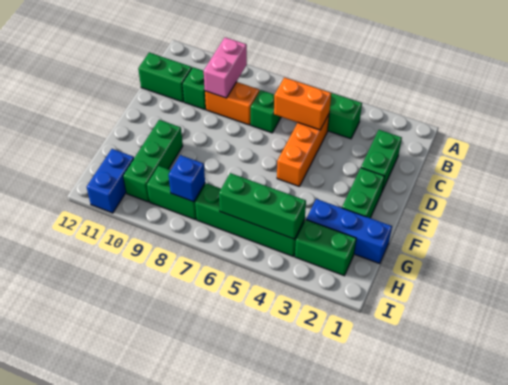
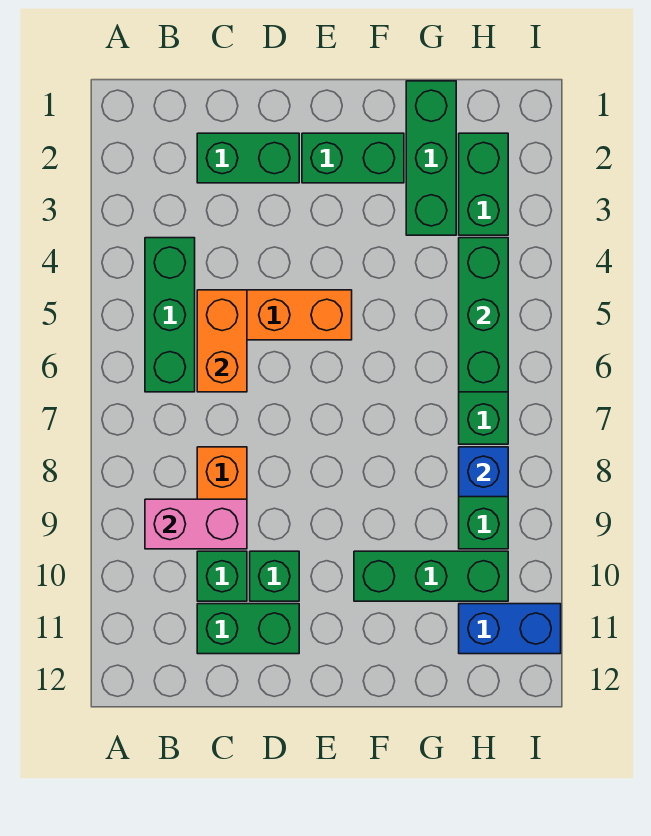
green 1x1 brick [251,90,281,133] -> green 1x1 brick moved to [250,551,299,601]
green 1x2 brick [138,53,192,102] -> green 1x2 brick turned to [197,604,299,654]
blue 1x3 brick [306,199,392,264] -> green 1x3 brick [406,81,456,235]

